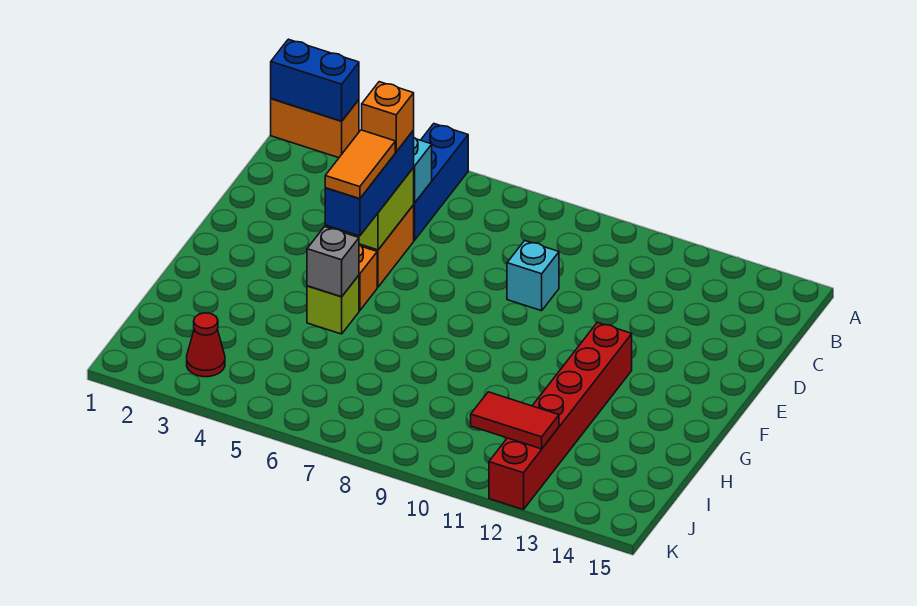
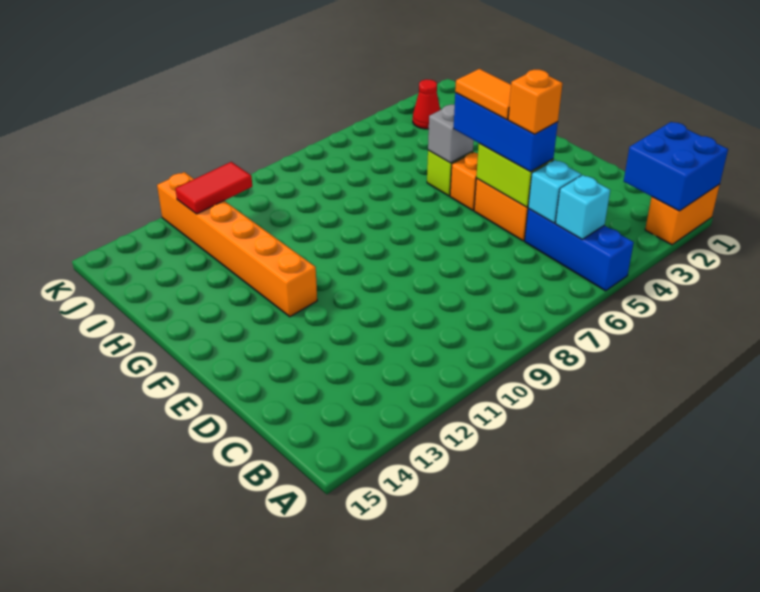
blue 1x2 brick [271,39,359,121] -> blue 2x2 brick [624,122,728,211]
cyan 1x1 brick [507,241,559,311] -> cyan 1x1 brick moved to [555,175,610,239]
red 1x6 brick [489,322,632,510] -> orange 1x6 brick [157,172,317,317]

